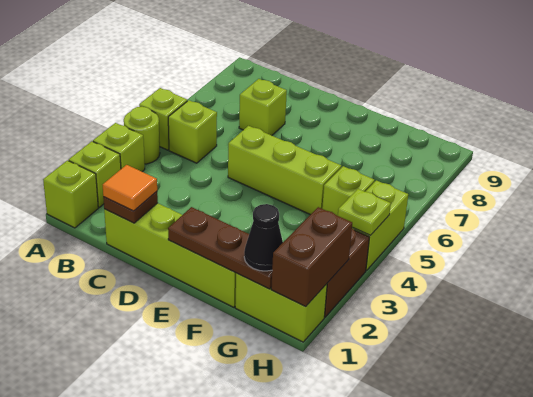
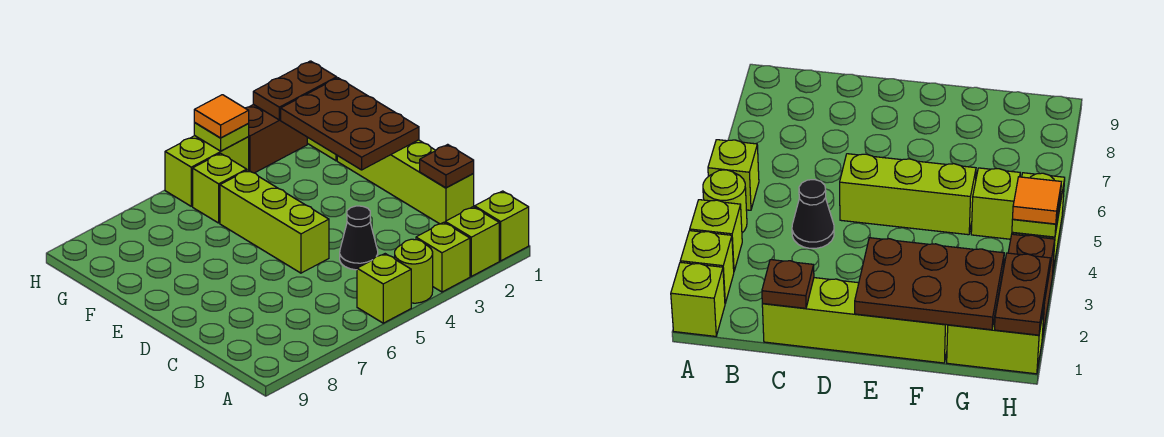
lime 1x1 brick [168,100,217,163] -> none
orange 1x1 tile [103,165,157,211] -> orange 1x1 tile moved to [194,95,249,138]
lime 1x1 brick [239,79,287,135] -> none
brown 1x3 plate [168,207,272,289] -> brown 2x3 plate [281,78,419,170]
black 1x1 cone [244,204,283,271] -> black 1x1 cone moved to [340,206,378,270]
brown 1x2 brick [271,207,352,306] -> brown 1x2 plate [253,61,337,120]

